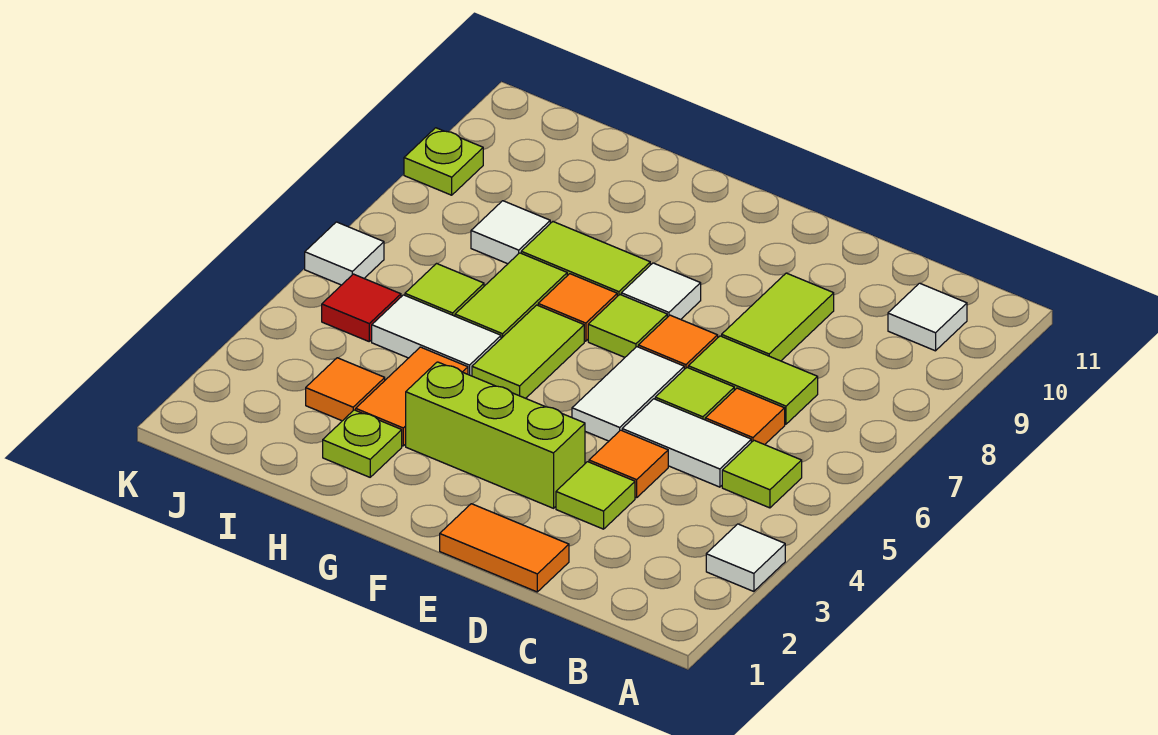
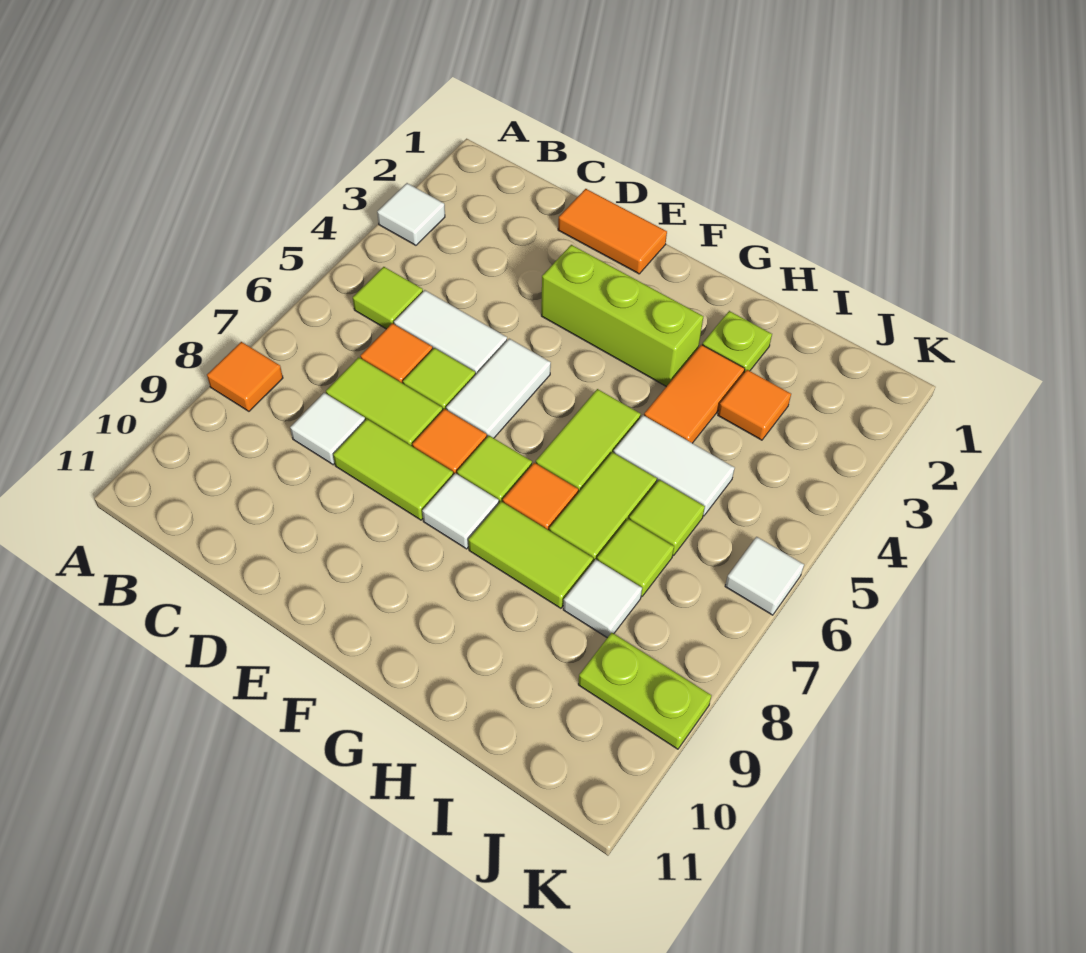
white 1x1 tile [888,283,967,351] -> white 1x1 tile moved to [290,393,365,465]
lime 1x1 tile [556,462,635,529] -> lime 1x1 tile moved to [597,519,674,596]
orange 1x1 tile [589,430,668,498] -> orange 1x1 tile moved to [207,342,283,411]
lime 1x2 tile [722,273,834,361] -> lime 1x2 tile turned to [333,419,453,520]
red 1x1 tile [322,274,401,341] -> none
lime 1x1 plate [404,128,483,195] -> lime 1x2 plate [578,633,712,749]

